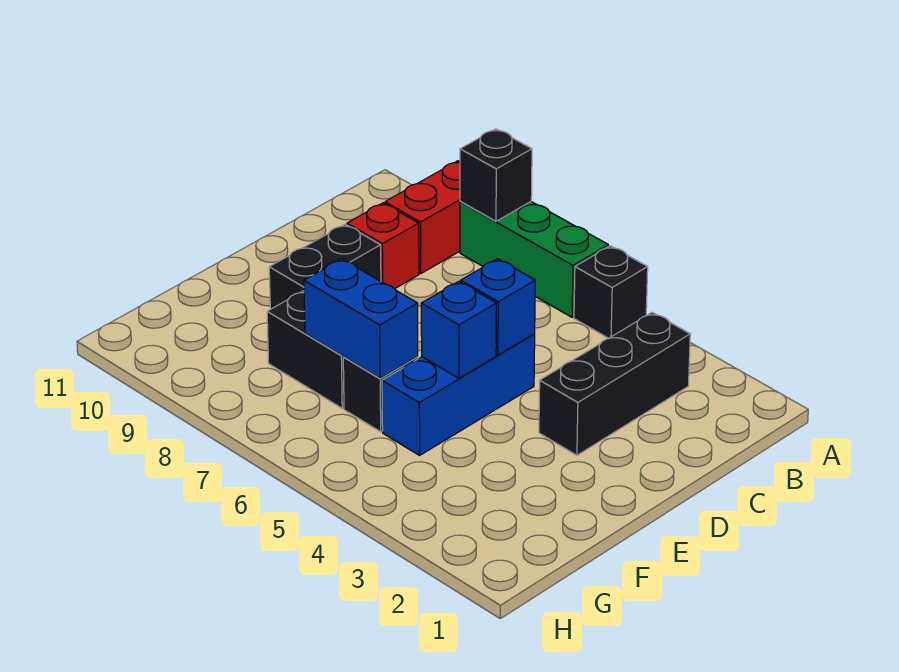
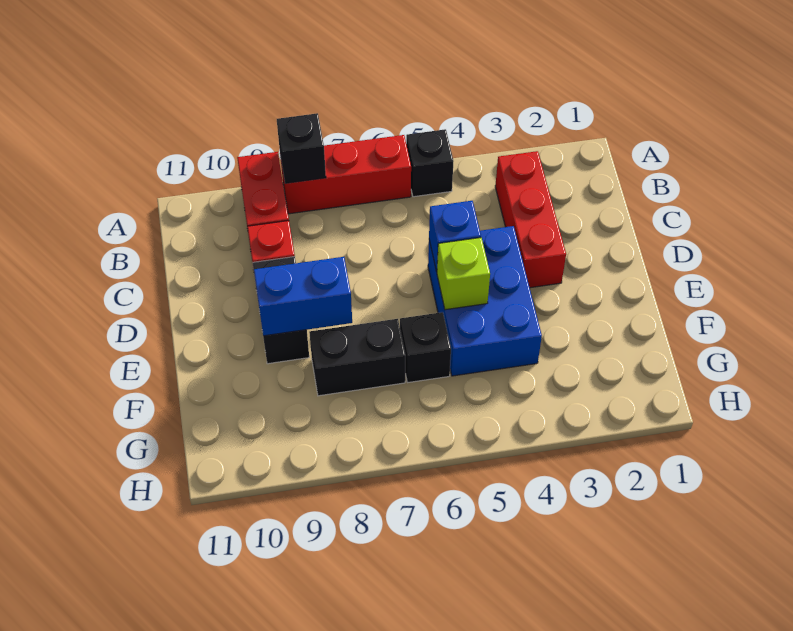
green 1x3 brick [460,202,608,317] -> red 1x3 brick [280,135,411,214]
black 1x3 brick [539,312,690,455] -> red 1x3 brick [495,151,566,288]
blue 1x3 brick [382,334,535,455] -> blue 2x3 brick [428,226,542,376]
blue 1x1 brick [421,281,496,378] -> lime 1x1 brick [437,238,490,310]
blue 1x2 brick [304,259,418,378] -> blue 1x2 brick moved to [254,257,352,336]

